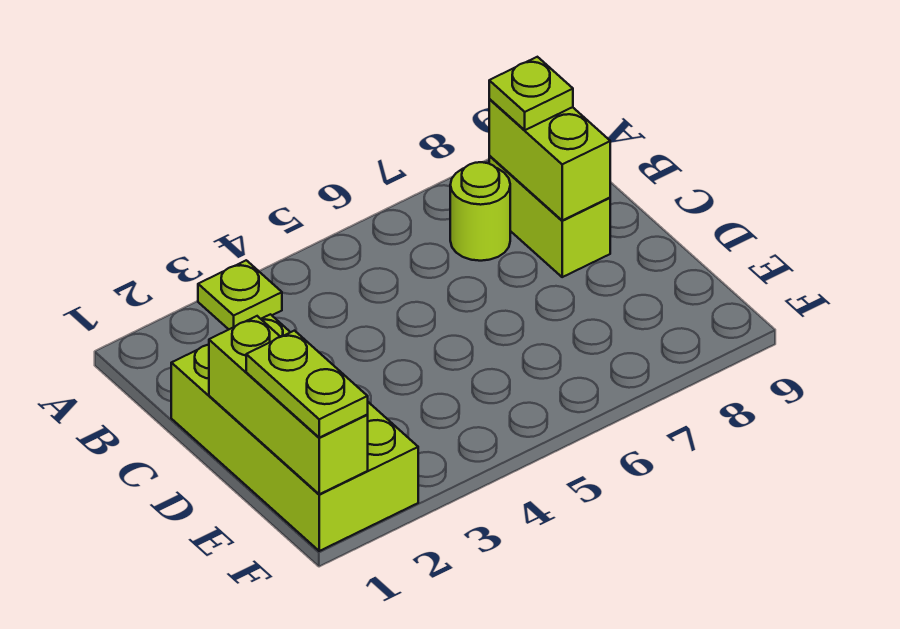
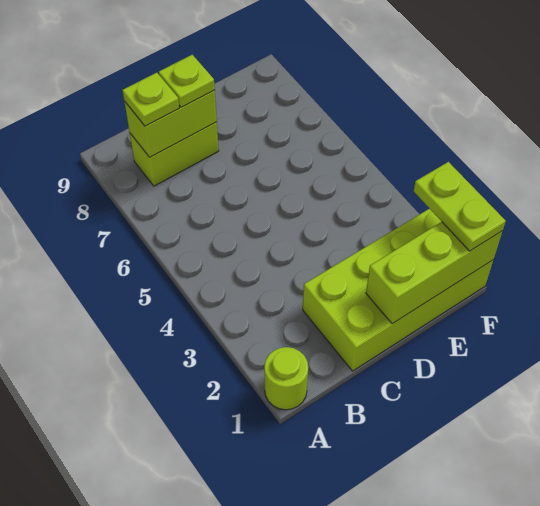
lime 1x1 plate [198,260,282,329] -> lime 1x1 plate moved to [159,55,215,107]
lime 1x1 round brick [450,162,510,261] -> lime 1x1 round brick moved to [264,347,308,410]
lime 1x2 plate [246,331,368,438] -> lime 1x2 plate turned to [414,162,506,251]

